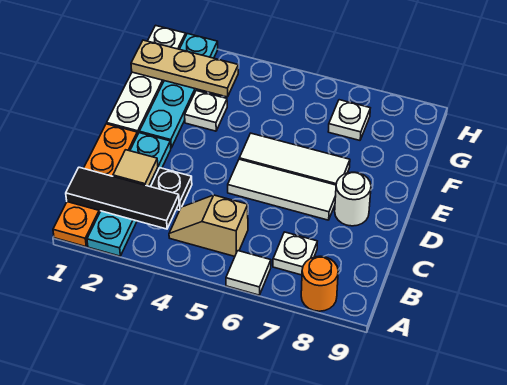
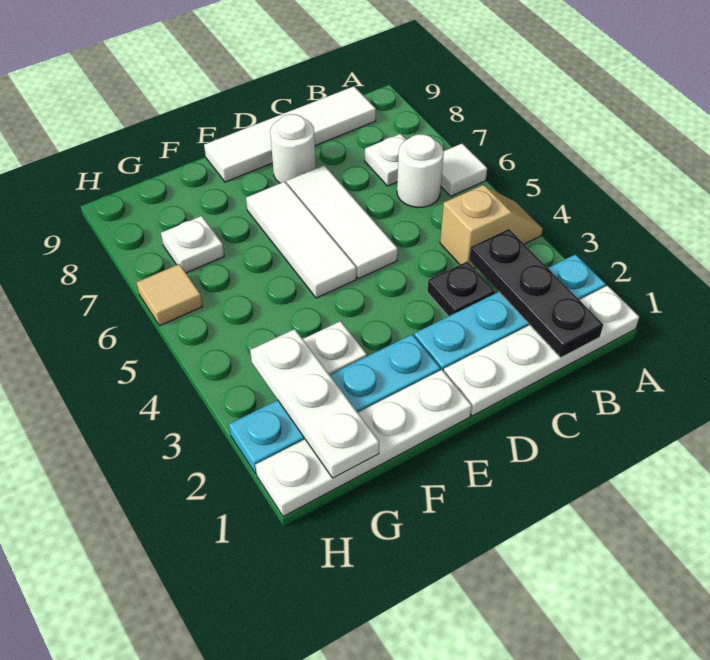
orange 1x4 plate [53,124,137,247] -> white 1x4 plate [444,286,639,416]
orange 1x1 round brick [301,256,338,311] -> none
black 1x3 tile [66,167,179,229] -> black 1x3 plate [469,229,603,358]
tan 1x2 slope [169,195,248,256] -> tan 1x2 slope turned to [440,185,543,268]
none -> white 1x1 round brick [397,134,444,208]
none -> white 1x4 tile [204,86,376,182]
tan 1x1 tile [113,150,158,186] -> tan 1x1 tile moved to [137,264,203,326]
tan 1x3 plate [131,40,238,97] -> white 1x3 plate [250,329,379,478]

